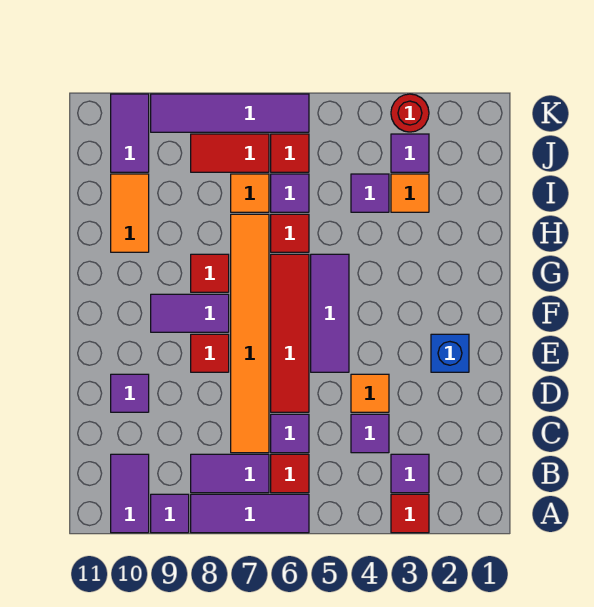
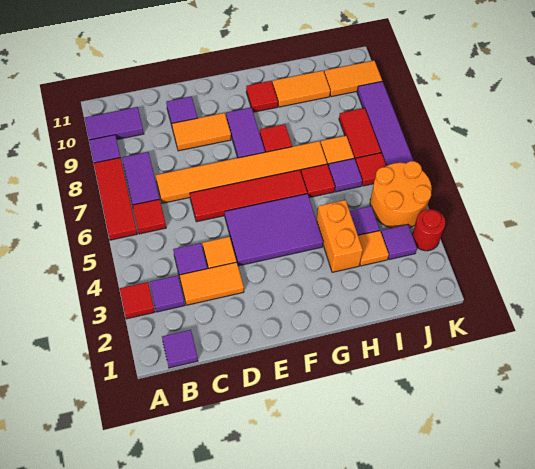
purple 1x3 tile [191,494,309,533] -> red 1x3 tile [94,158,137,240]
none -> orange 1x2 tile [179,262,244,305]
purple 1x1 tile [271,414,309,453] -> purple 1x1 tile moved to [162,330,198,368]
none -> orange 1x2 tile [172,113,231,151]
blue 1x1 brick [431,334,469,372] -> none
purple 1x3 tile [311,254,349,372] -> purple 2x3 tile [225,194,323,266]
red 1x1 tile [191,334,229,372] -> red 1x1 tile moved to [246,81,278,112]
none -> orange 1x2 brick [317,200,363,272]
none -> orange 2x2 round brick [370,161,432,228]
purple 1x2 tile [111,94,149,172] -> orange 1x2 tile [324,61,382,97]

